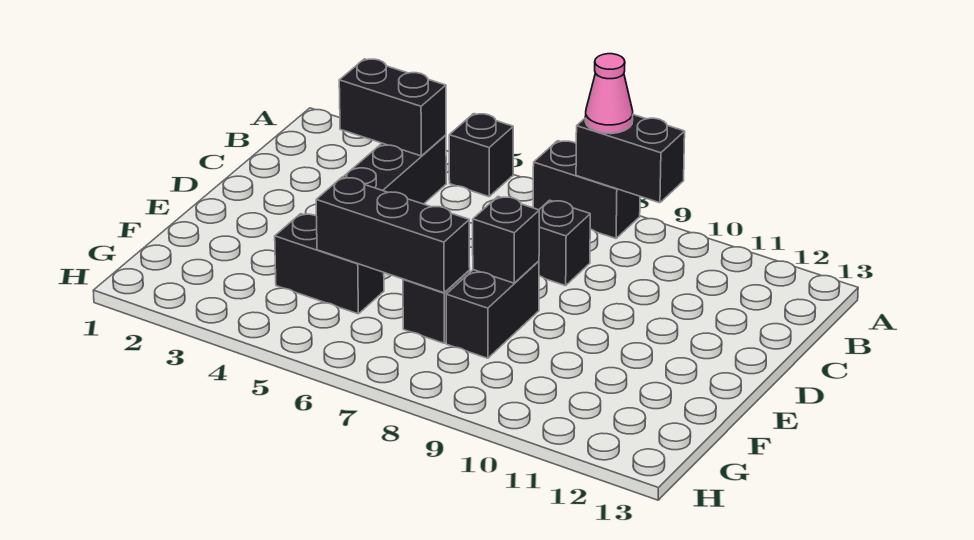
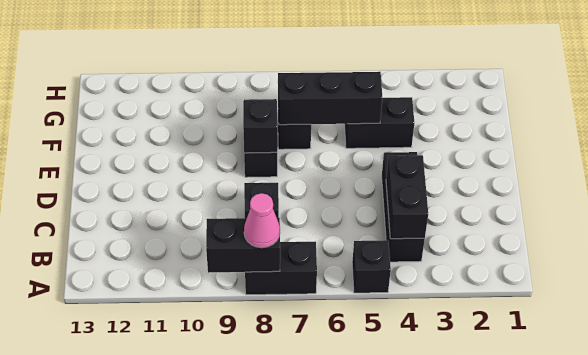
black 1x2 brick [339,59,446,156] -> black 1x2 brick turned to [386,155,428,239]

